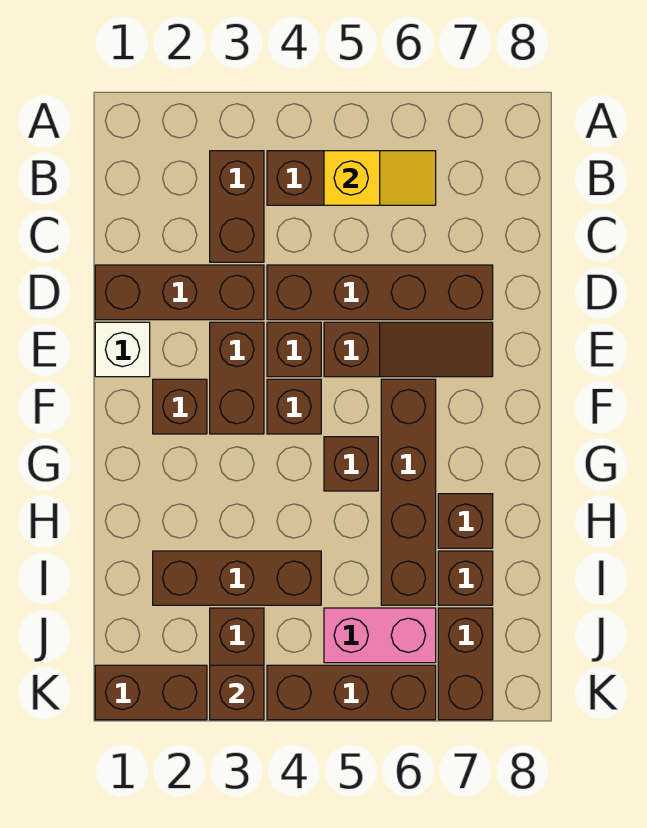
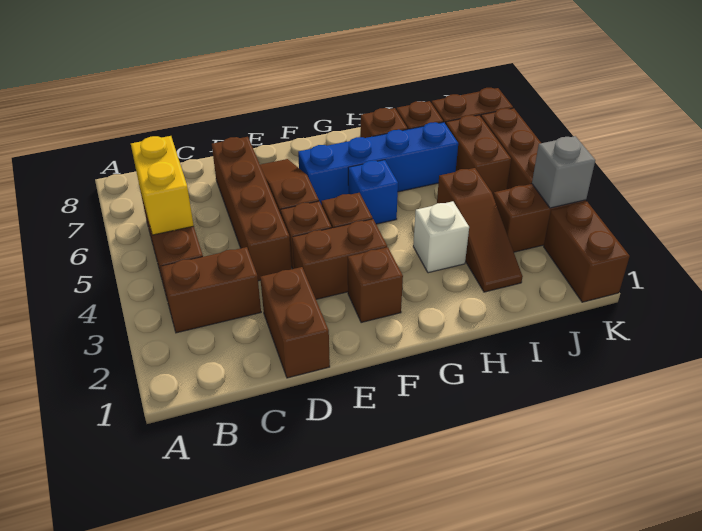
yellow 1x2 slope [324,151,436,205] -> yellow 1x2 brick [131,136,194,235]
brown 1x3 brick [95,265,264,320] -> brown 1x2 brick [260,267,330,378]
white 1x1 brick [95,322,150,377] -> white 1x1 brick moved to [413,201,469,273]
brown 1x4 brick [381,379,436,605] -> blue 1x4 brick [298,122,458,205]
brown 1x1 brick [324,437,378,491] -> blue 1x1 brick [348,160,398,224]
brown 1x3 brick [153,551,321,605] -> brown 1x3 slope [437,168,523,292]
pink 1x2 brick [324,608,436,663] -> brown 1x2 brick [446,115,511,195]
brown 1x1 brick [210,665,264,720] -> grey 1x1 brick [532,136,595,208]

